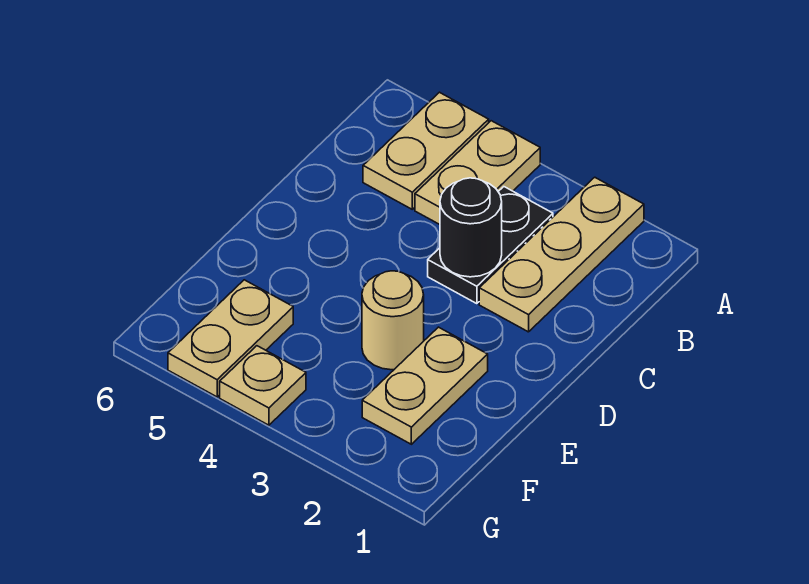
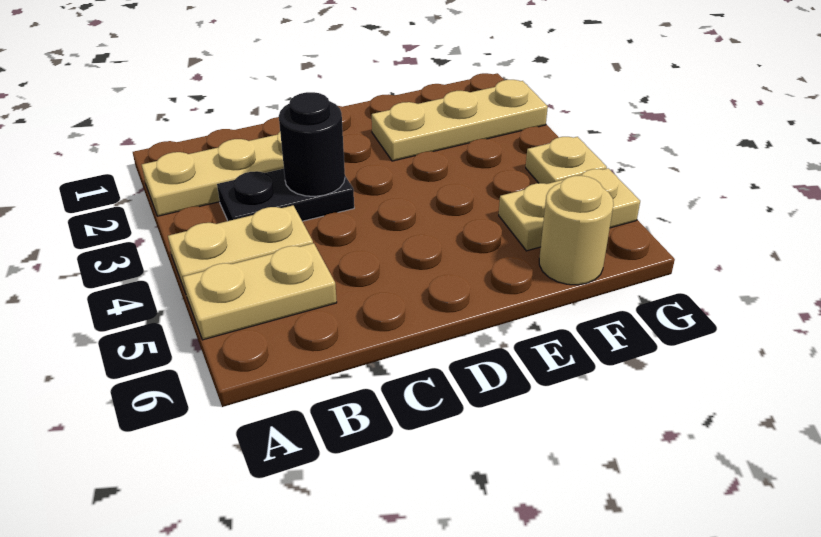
tan 1x2 plate [362,327,488,444] -> tan 1x3 plate [372,80,548,161]
tan 1x1 round brick [362,271,424,370] -> tan 1x1 round brick moved to [539,176,614,285]

